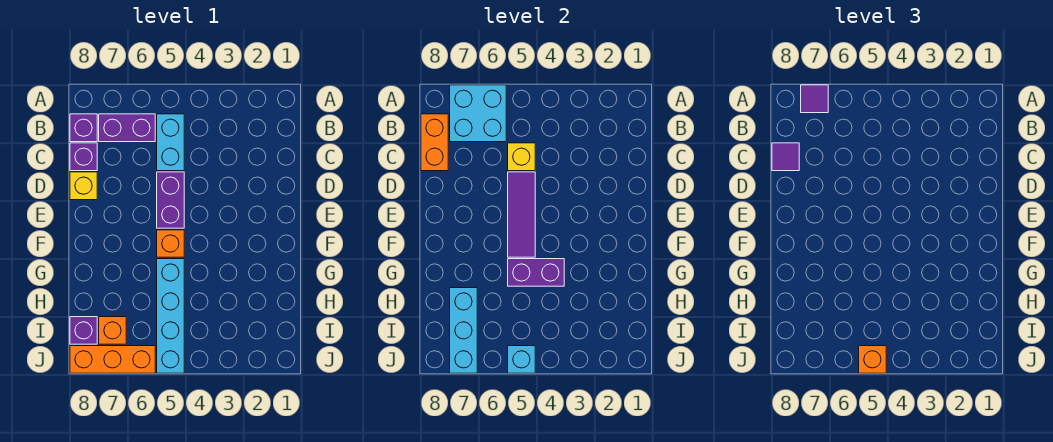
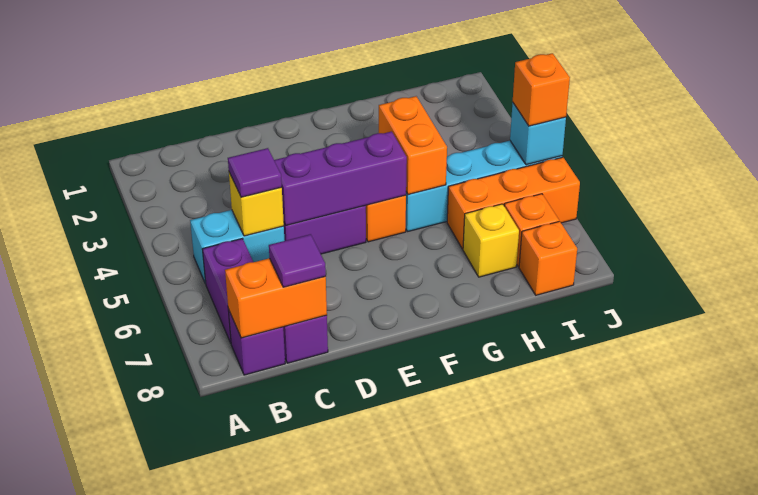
cyan 2x2 brick [450,85,506,142] -> none
purple 1x1 tile [801,85,828,113] -> purple 1x1 tile moved to [228,148,282,197]
purple 1x3 tile [508,172,535,257] -> purple 1x3 brick [274,131,407,225]
yellow 1x1 brick [70,172,97,200] -> yellow 1x1 brick moved to [463,204,519,277]
purple 1x2 brick [508,259,564,286] -> orange 1x2 brick [379,96,447,195]
cyan 1x3 brick [450,288,477,373] -> none
purple 1x1 brick [70,317,97,344] -> orange 1x1 brick [519,221,577,295]
orange 1x3 brick [70,346,155,373] -> orange 1x3 brick turned to [447,157,580,249]

